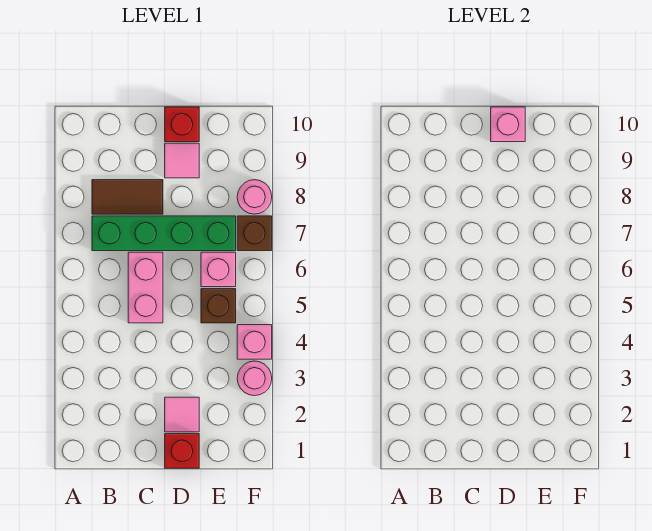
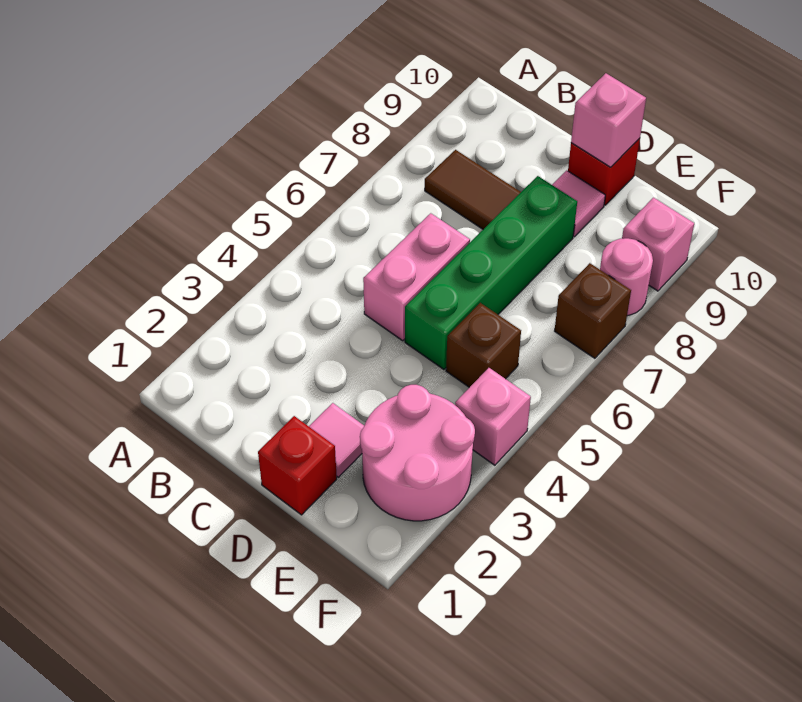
green 1x4 brick [92,216,236,251] -> green 1x4 brick turned to [405,176,577,369]
pink 1x1 brick [201,252,236,287] -> pink 1x1 brick moved to [622,198,694,291]
pink 1x1 round brick [237,361,272,396] -> pink 2x2 round brick [360,385,475,521]

